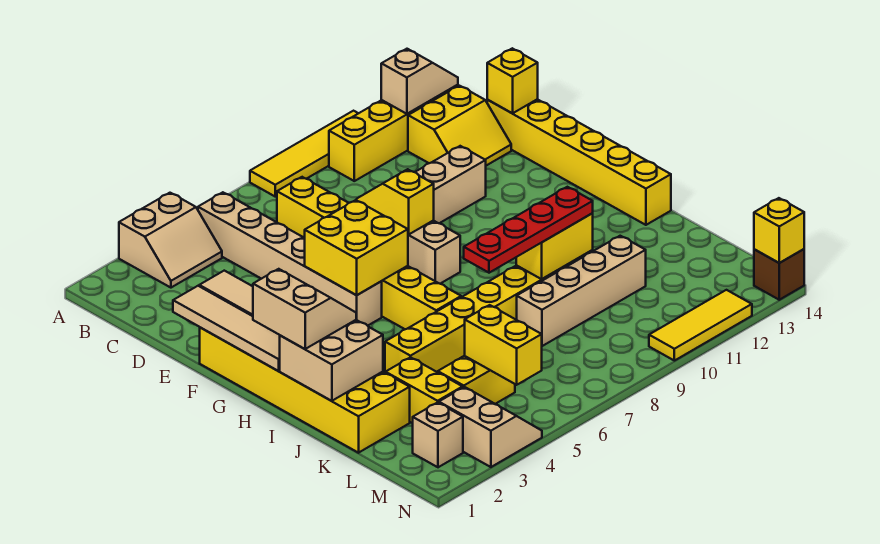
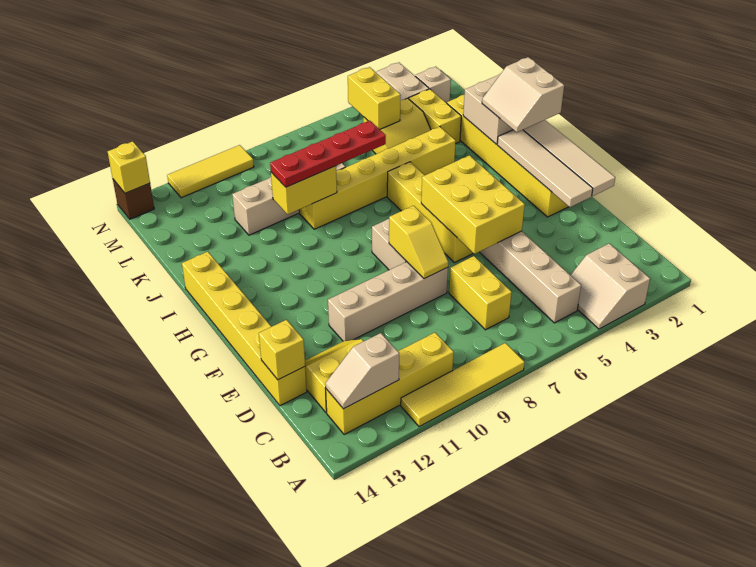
tan 2x2 slope [119,193,222,288] -> tan 2x2 slope turned to [571,243,650,329]
yellow 2x2 brick [305,200,408,295] -> yellow 2x3 brick [421,155,525,254]

